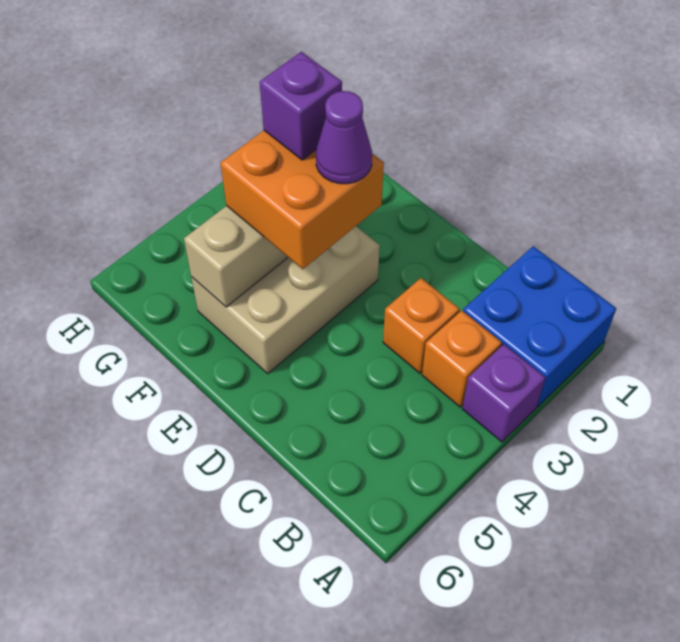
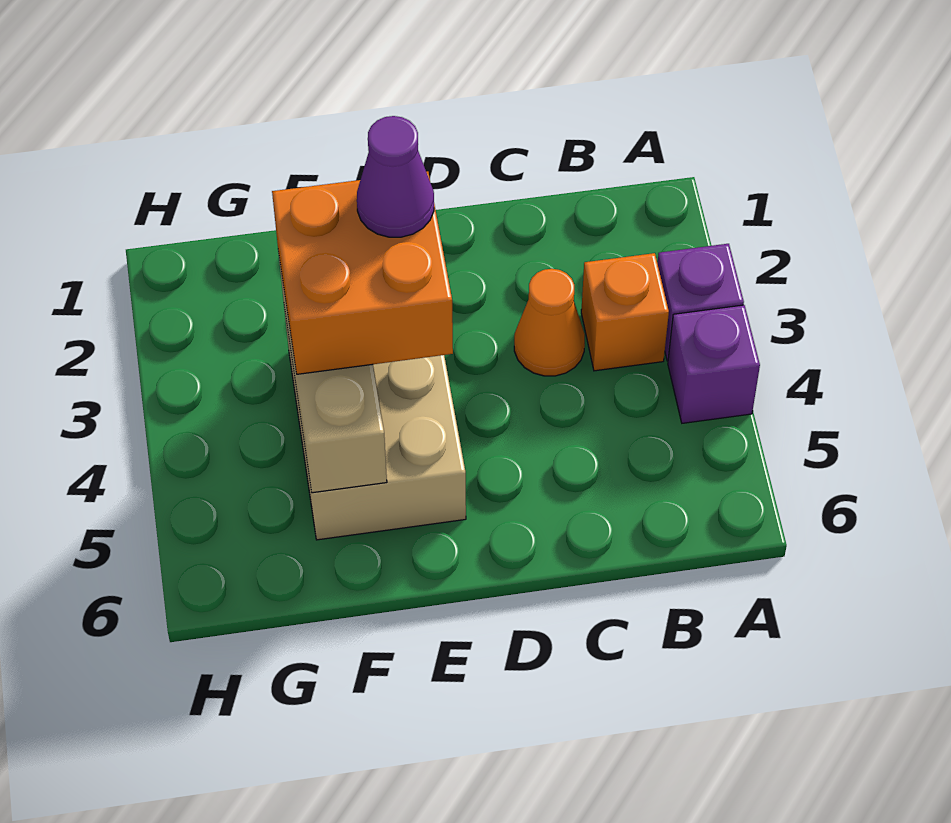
blue 2x2 brick [463,246,616,407] -> none
orange 1x1 brick [383,278,460,373] -> orange 1x1 cone [514,269,585,376]
purple 1x1 brick [260,52,342,160] -> purple 1x1 brick moved to [668,305,760,423]

